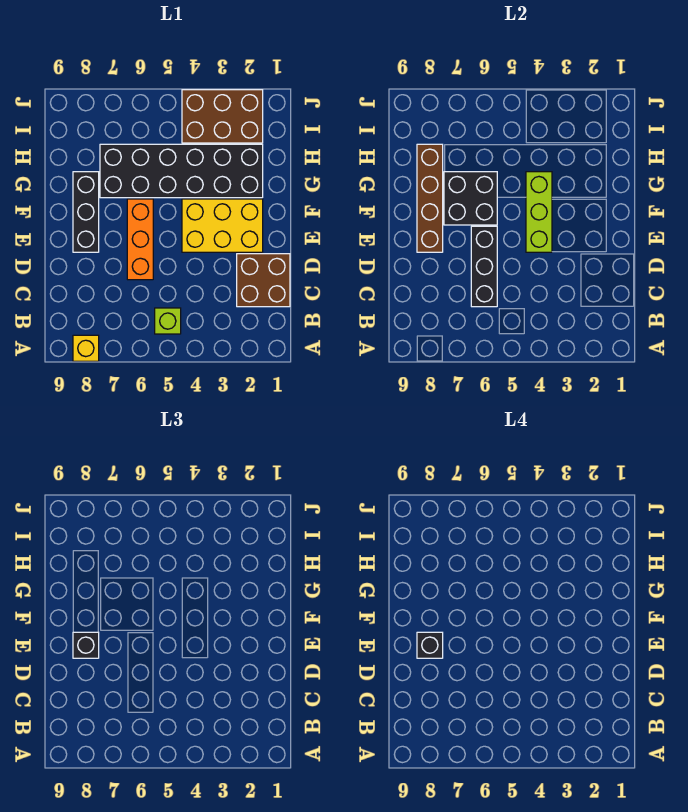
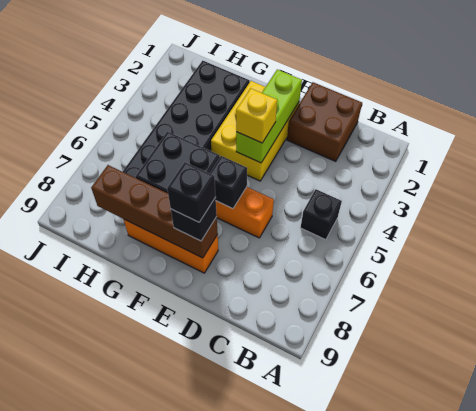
yellow 1x1 brick [73,335,99,361] -> yellow 1x1 brick moved to [236,89,277,143]
lime 1x1 brick [155,308,181,334] -> black 1x1 brick [300,189,342,240]
black 1x3 brick [471,226,497,307] -> black 1x1 brick [210,156,247,209]
lime 1x3 brick [526,172,552,252] -> lime 1x3 brick turned to [236,70,302,163]
black 1x3 brick [73,172,99,252] -> orange 1x3 brick [124,219,218,273]
brown 2x3 brick [182,90,263,143] -> none

